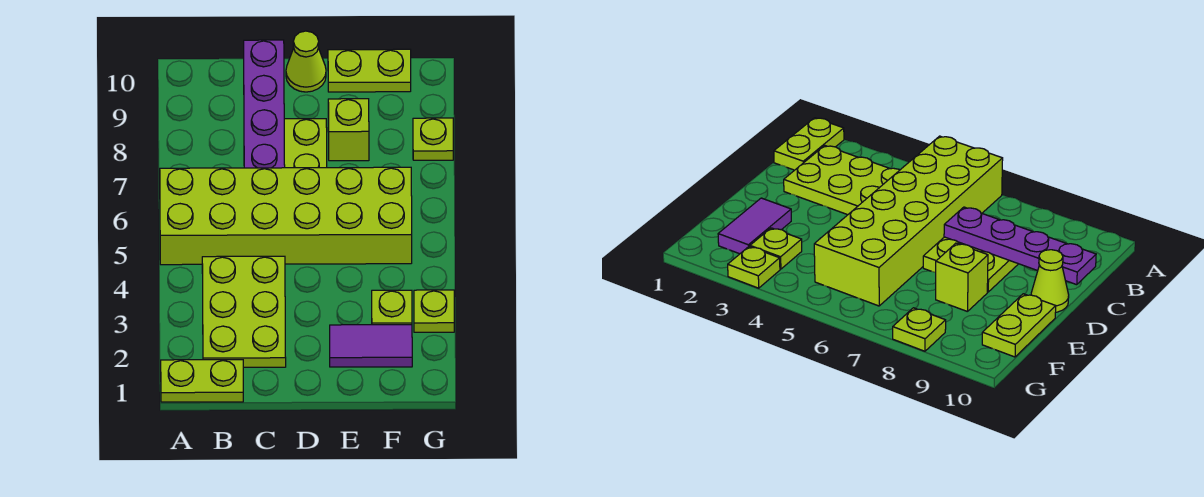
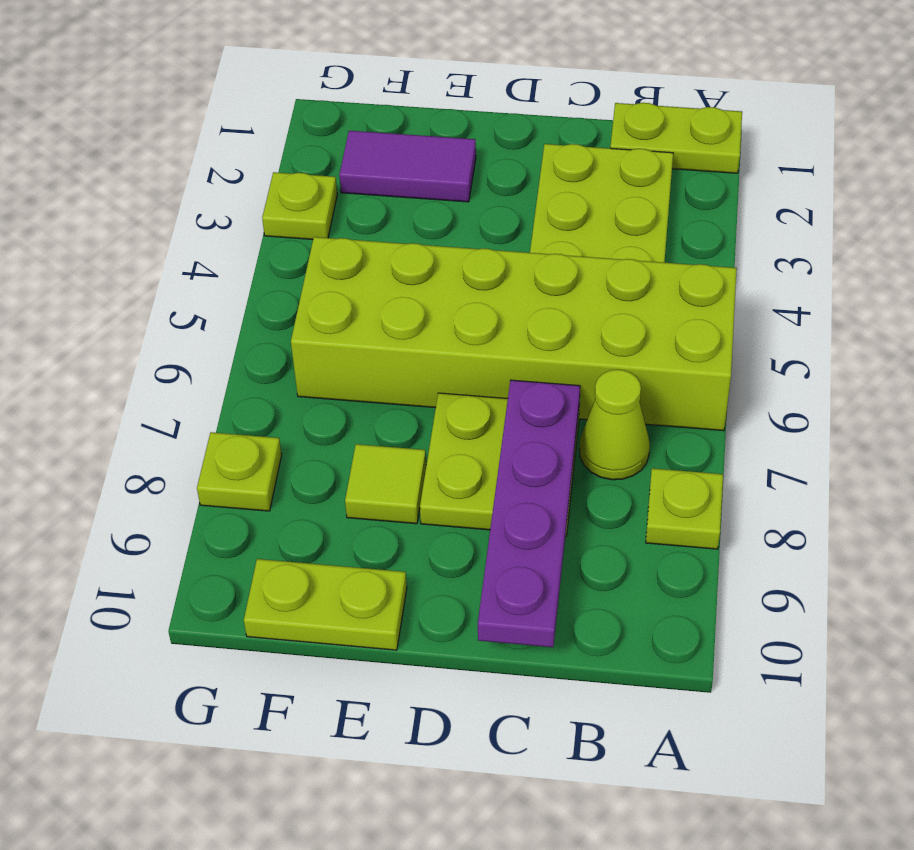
lime 1x1 cone [286,31,326,92] -> lime 1x1 cone moved to [580,370,650,480]
lime 1x1 brick [328,99,369,161] -> lime 1x1 tile [345,444,426,524]
lime 1x1 plate [372,290,412,325] -> lime 1x1 plate moved to [646,468,723,549]

